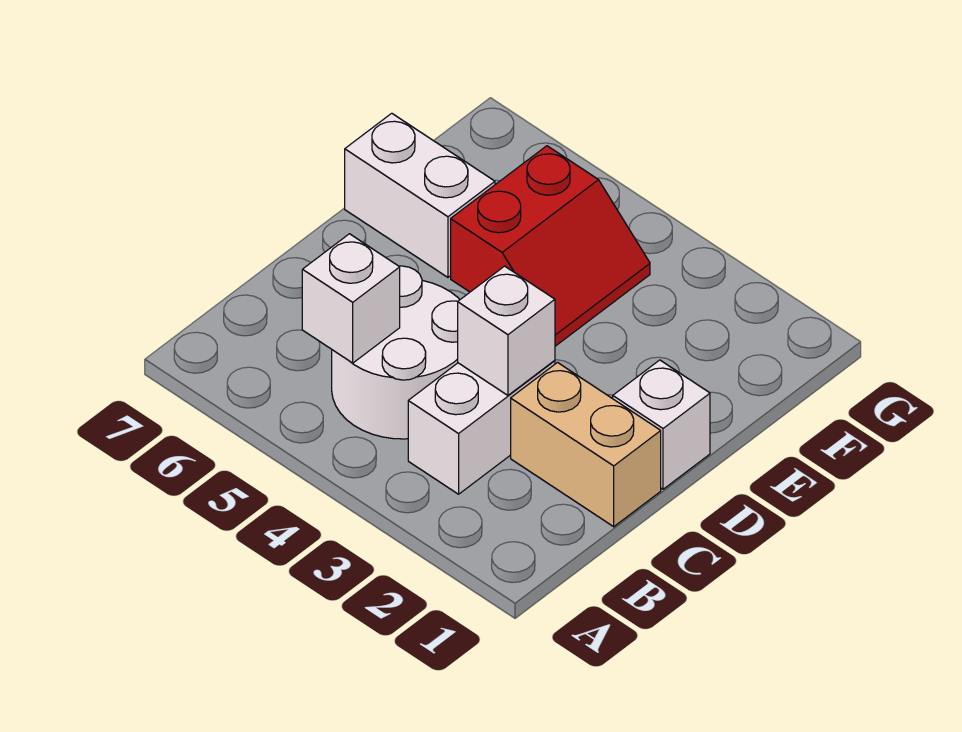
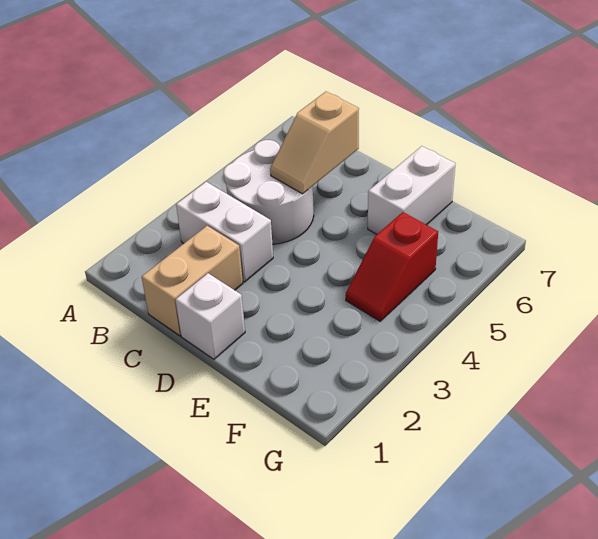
white 1x1 brick [302,234,400,363] -> none
white 1x1 brick [458,266,555,395] -> none
none -> tan 1x2 slope [270,92,359,194]
red 2x2 slope [451,146,650,346] -> red 1x2 slope [346,212,438,321]

